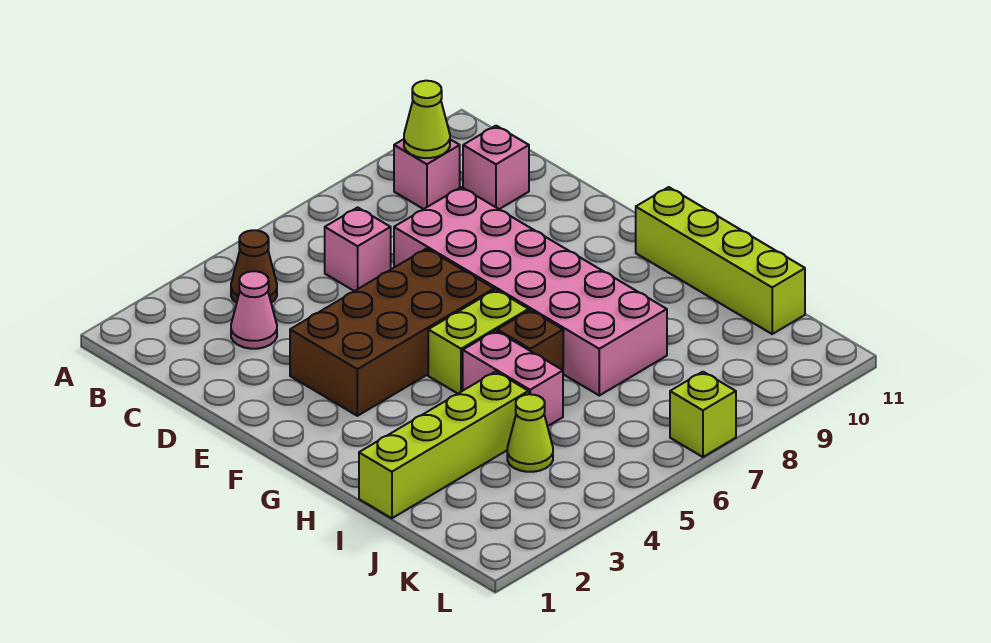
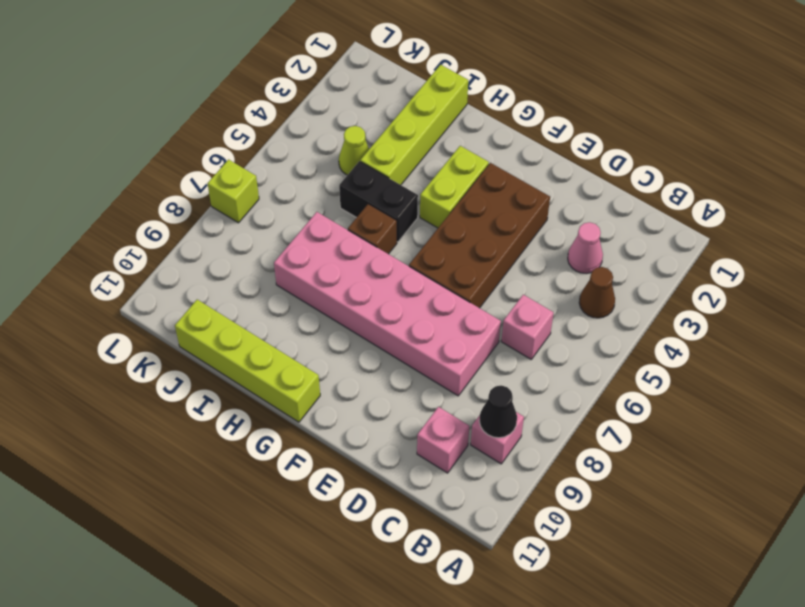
lime 1x1 cone [404,81,450,158] -> black 1x1 cone [479,385,517,438]
lime 1x2 brick [428,290,529,393] -> lime 1x2 brick moved to [420,146,489,228]
pink 1x2 brick [463,331,563,426] -> black 1x2 brick [339,161,418,242]

